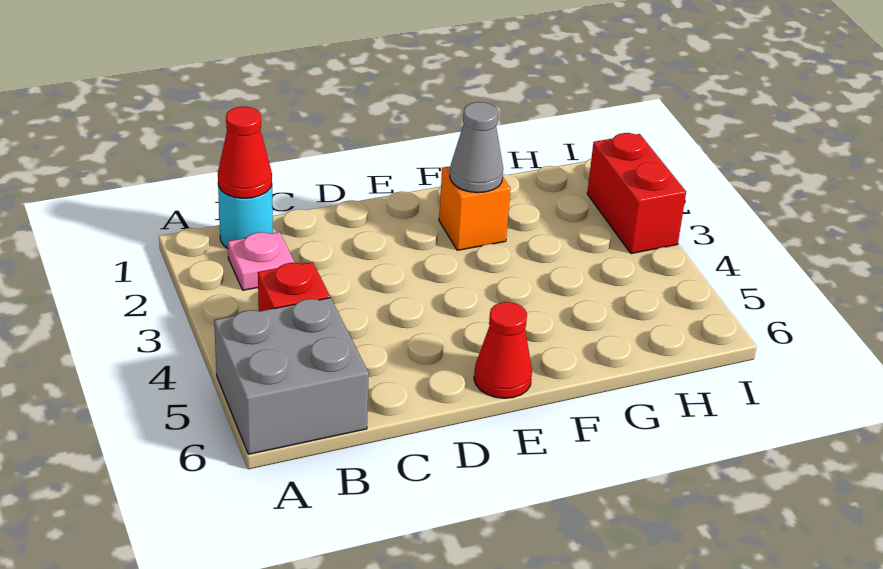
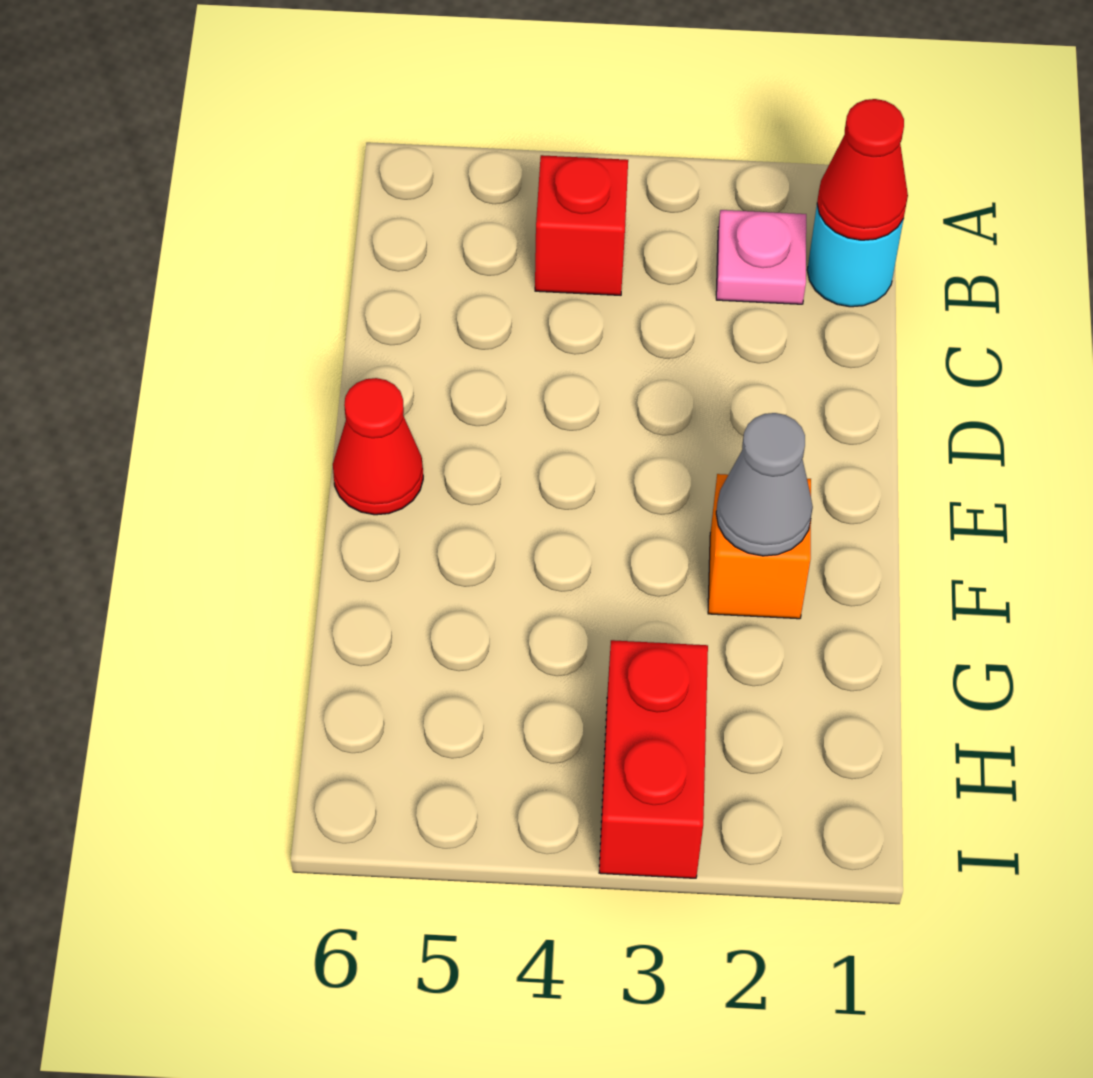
grey 2x2 brick [214,298,369,454] -> none
red 1x2 brick [587,133,686,254] -> red 1x2 brick turned to [599,640,708,878]

